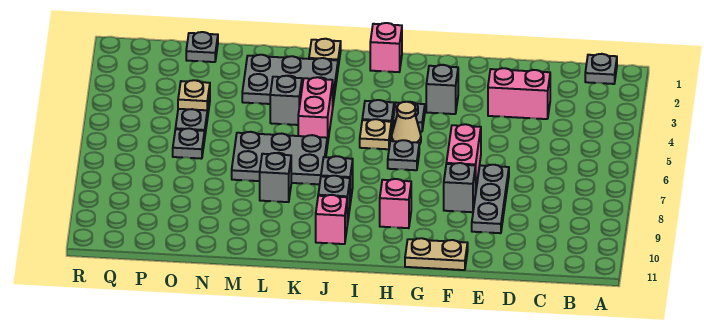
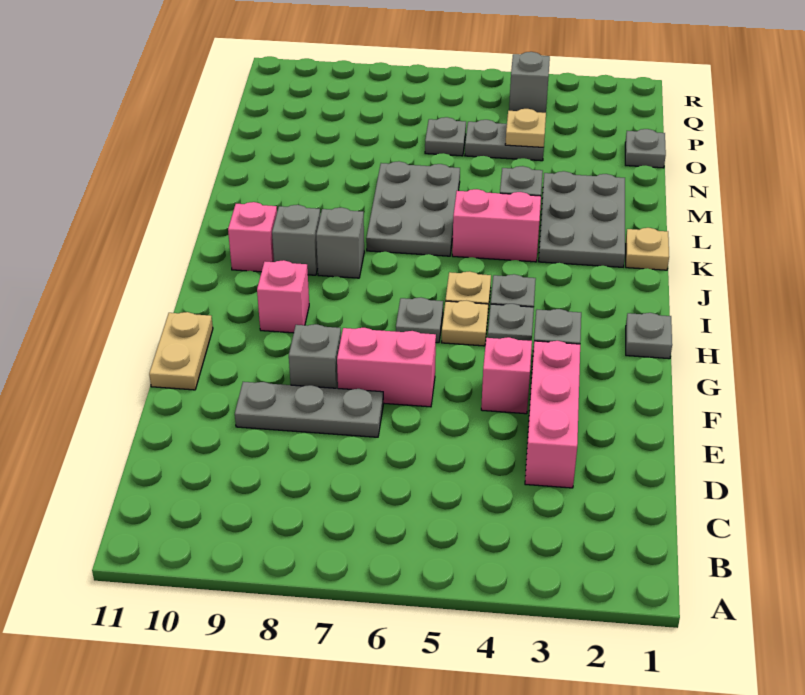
grey 1x1 plate [585,54,617,84] -> grey 1x1 plate moved to [626,313,672,359]
pink 1x2 brick [488,68,550,119] -> pink 1x3 brick [525,341,580,488]
tan 1x1 cone [392,102,421,145] -> tan 1x1 plate [441,301,488,346]
pink 1x1 brick [370,23,402,72] -> pink 1x1 brick moved to [481,337,532,414]
grey 1x1 brick [260,153,291,202] -> grey 1x1 brick moved to [509,52,550,113]

